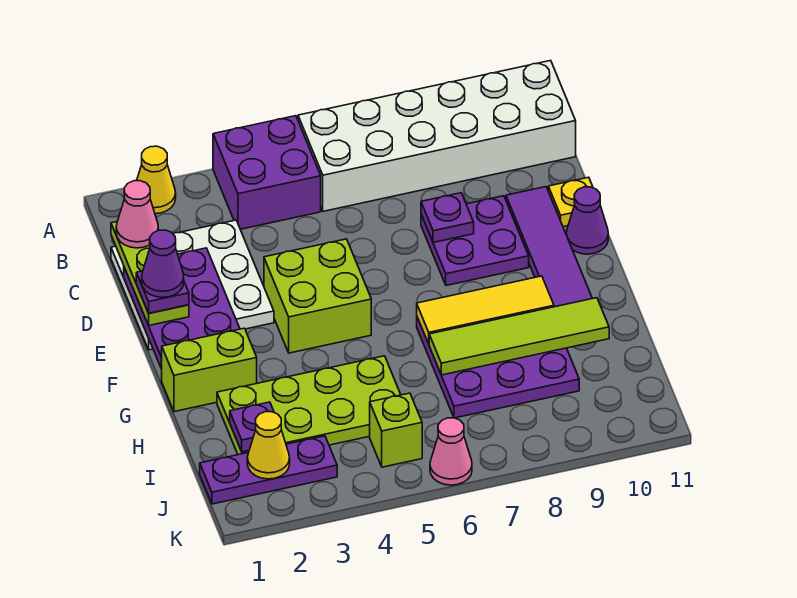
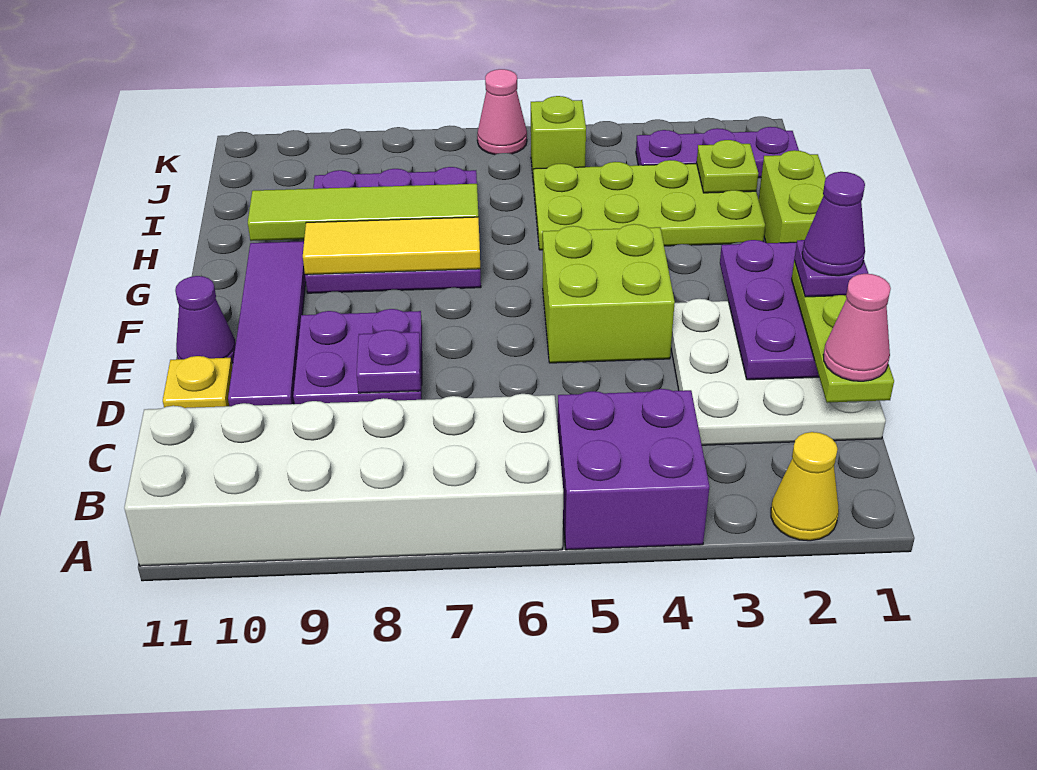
lime 1x2 brick [161,328,257,412] -> lime 1x2 brick turned to [759,150,826,243]
purple 1x1 plate [230,402,274,452] -> lime 1x1 plate [697,140,758,193]
yellow 1x1 cone [247,412,290,479] -> none

